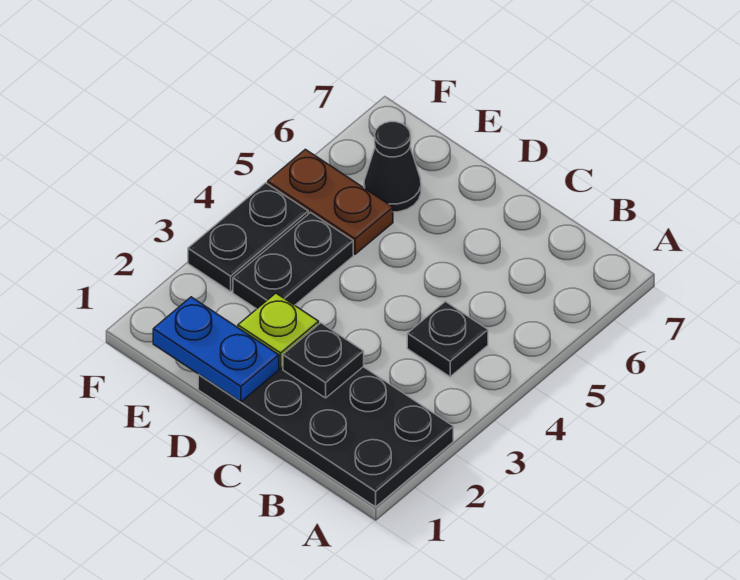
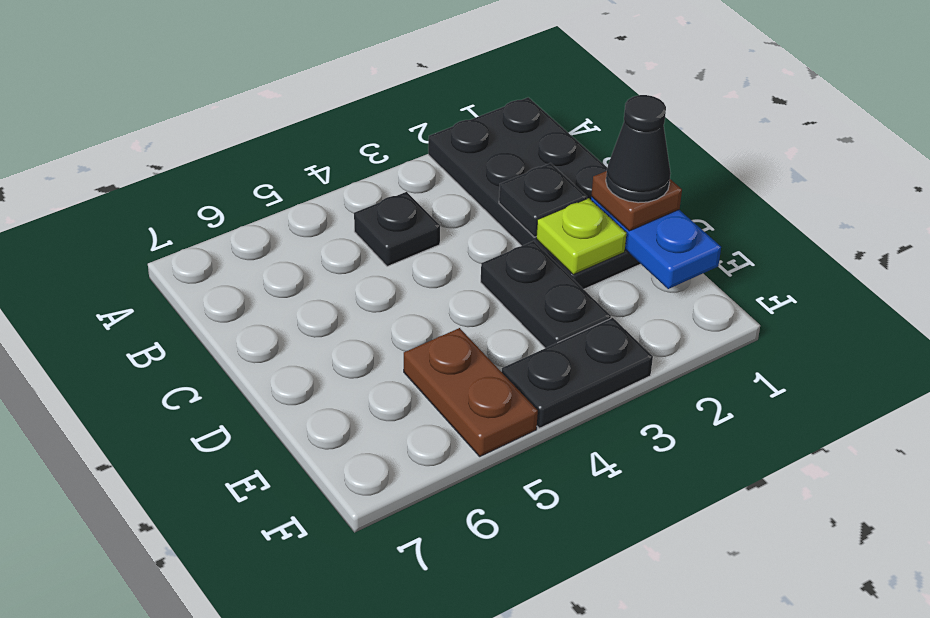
none -> brown 1x1 plate [591,171,682,231]
black 1x2 plate [233,213,353,309] -> black 1x2 plate turned to [481,241,611,348]
black 1x1 cone [364,122,421,212] -> black 1x1 cone moved to [606,95,671,203]

